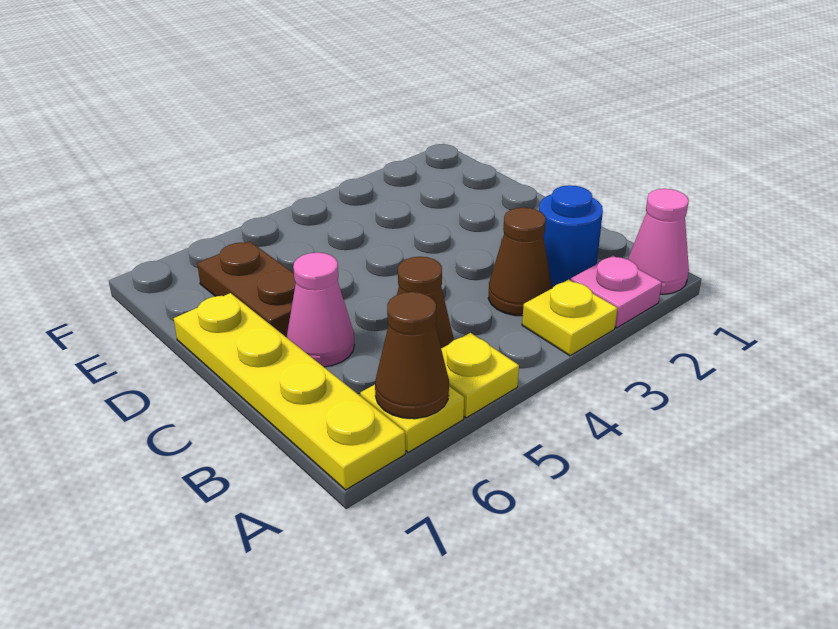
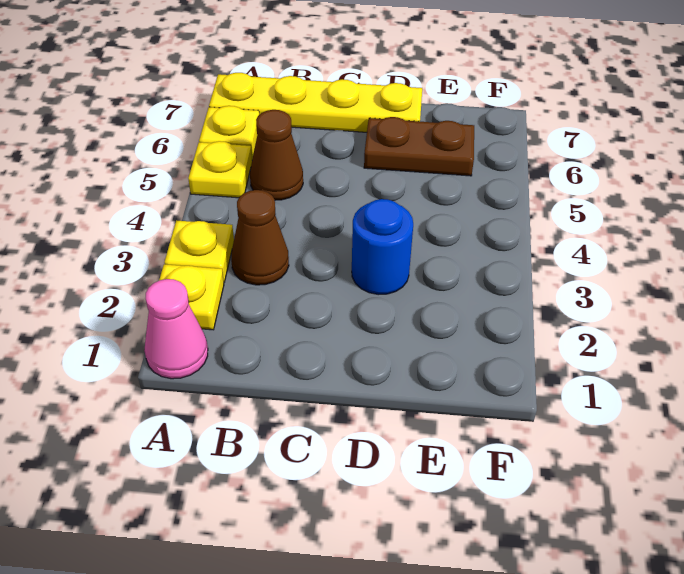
pink 1x1 plate [571,256,662,328] -> yellow 1x1 plate [159,264,224,330]
brown 1x1 cone [375,292,449,419] -> none
blue 1x1 round brick [539,185,603,288] -> blue 1x1 round brick moved to [352,199,413,295]
pink 1x1 cone [287,252,354,367] -> none

